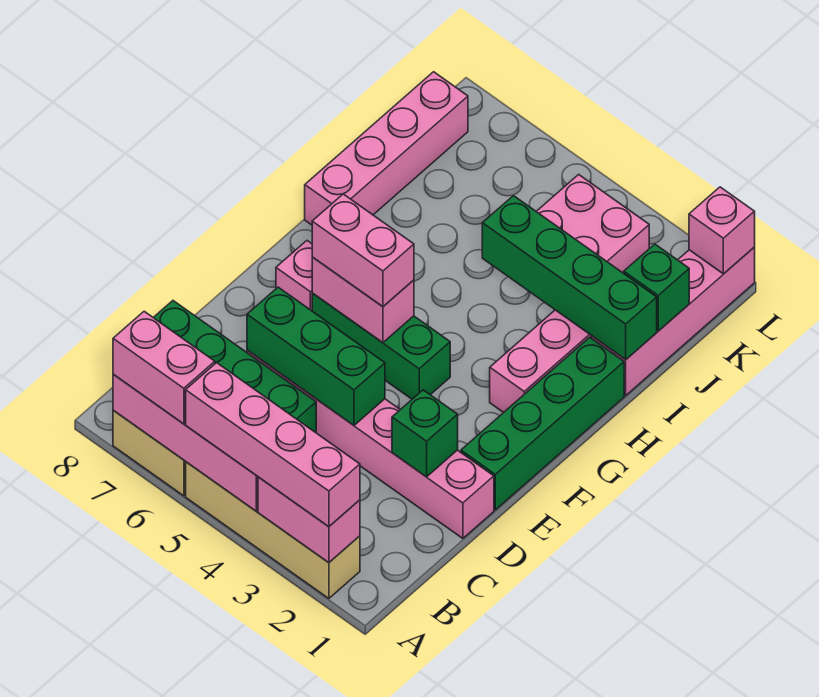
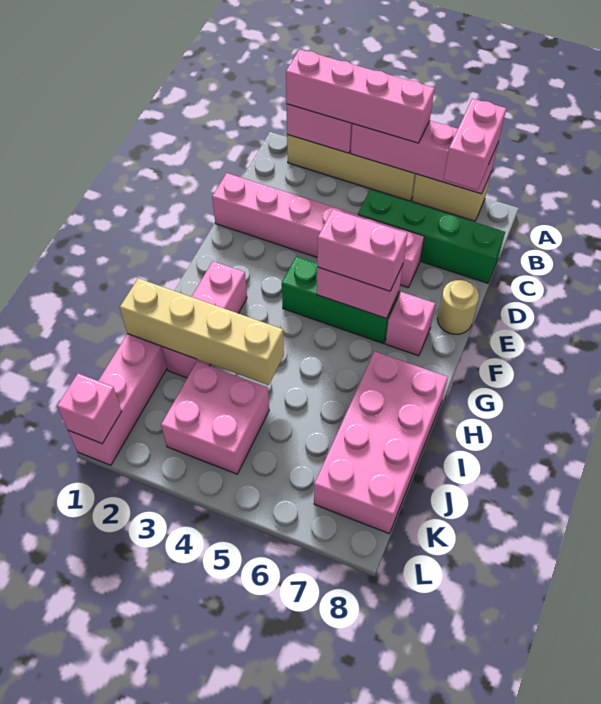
pink 1x2 brick [113,311,215,424] -> pink 1x2 brick turned to [444,99,506,190]
green 1x1 brick [392,390,458,477] -> none
green 1x3 brick [247,287,385,425] -> none
green 1x4 brick [461,337,624,510] -> none
none -> tan 1x1 round brick [437,280,479,334]
pink 1x4 brick [305,72,468,225] -> pink 2x4 brick [314,351,448,533]
green 1x4 brick [482,196,657,360] -> tan 1x4 brick [120,278,284,385]
green 1x1 brick [624,244,689,331] -> none

